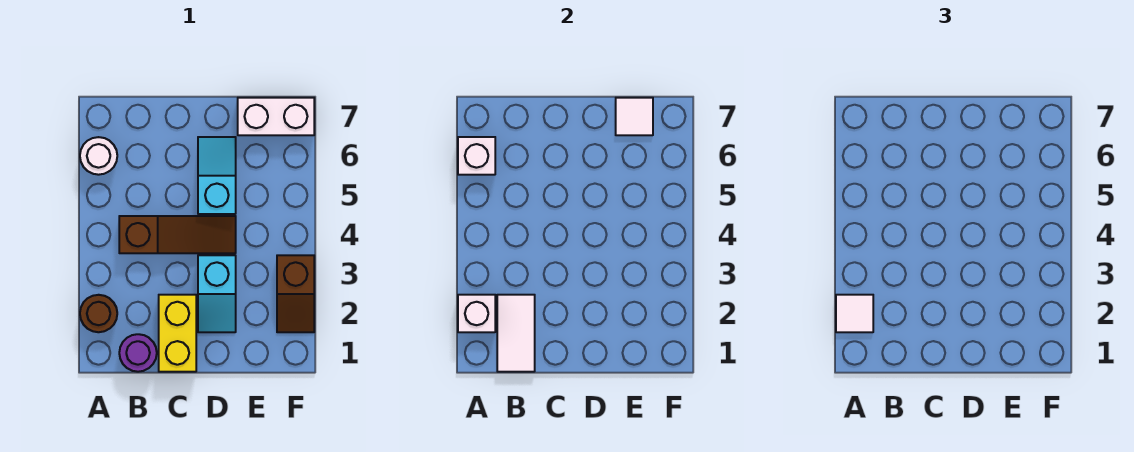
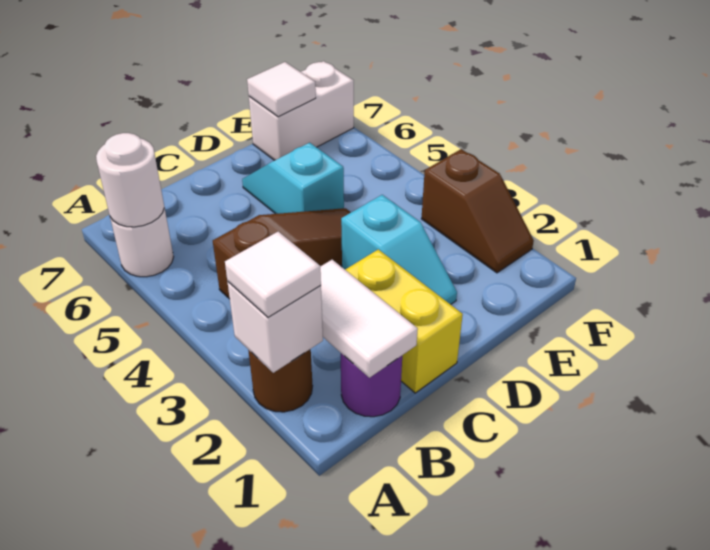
white 1x1 brick [458,137,495,175] -> white 1x1 round brick [96,133,164,227]

